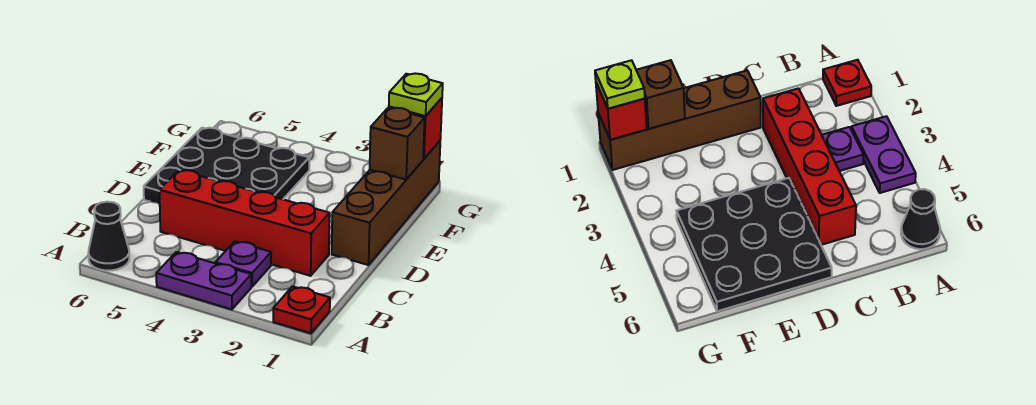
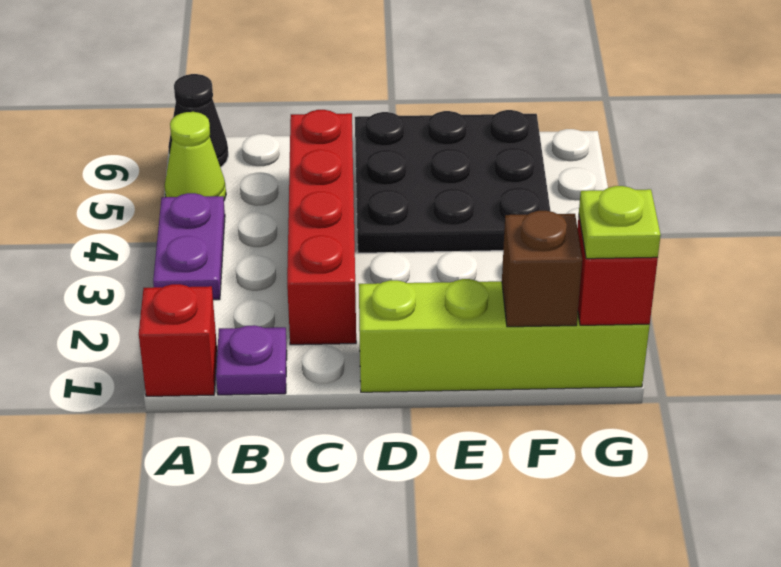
red 1x1 plate [273,286,330,333] -> red 1x1 brick [139,284,217,396]
none -> lime 1x1 cone [165,112,226,200]
purple 1x1 plate [215,241,271,287] -> purple 1x1 plate moved to [216,325,287,395]
brown 1x4 brick [332,141,440,265] -> lime 1x4 brick [359,279,650,392]

